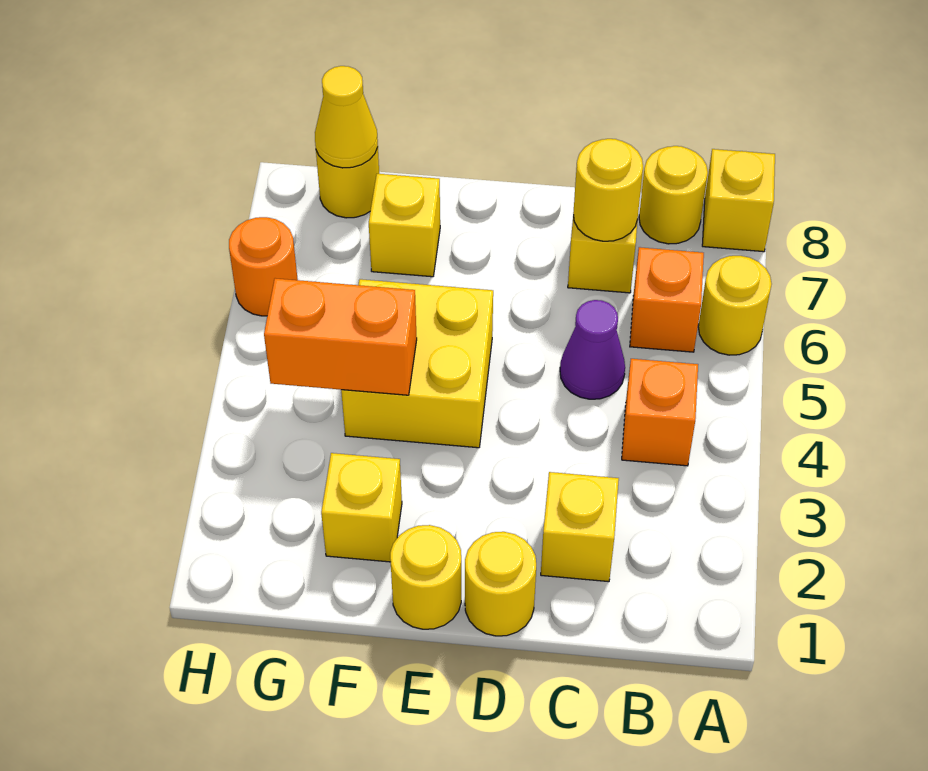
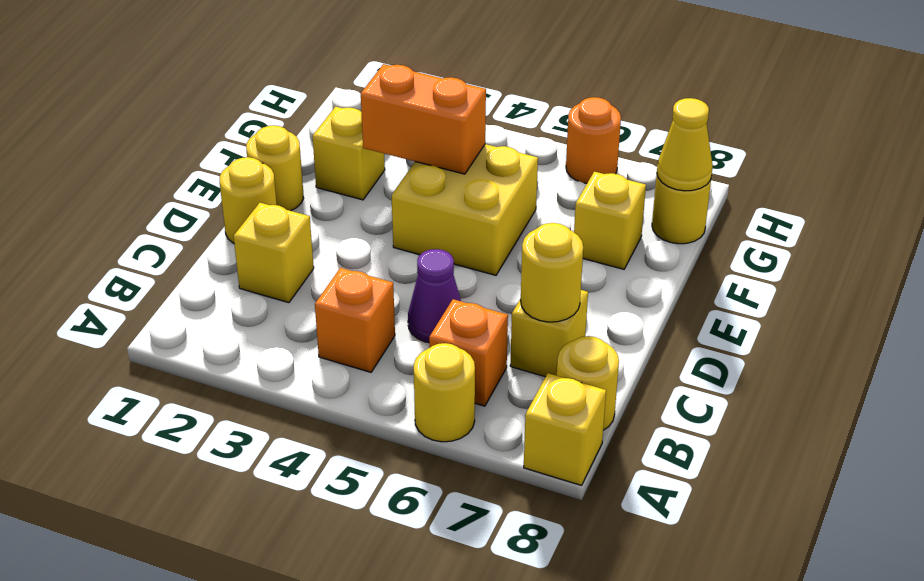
orange 1x2 brick [264,278,417,395] -> orange 1x2 brick turned to [361,64,486,174]

